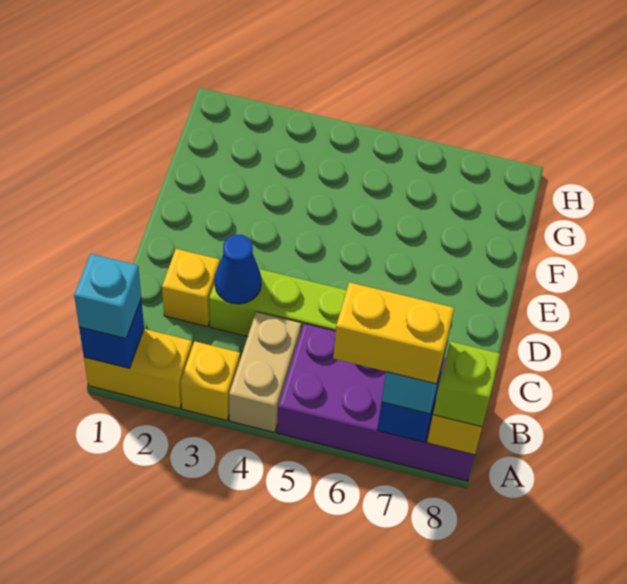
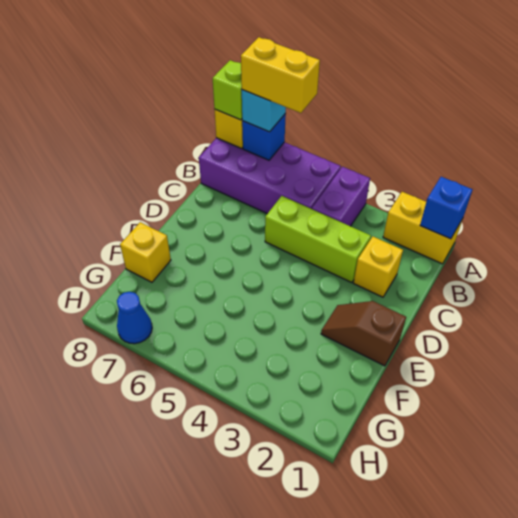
cyan 1x1 brick [74,254,141,338] -> none
yellow 1x1 brick [181,341,240,420] -> yellow 1x1 brick moved to [120,222,171,282]
tan 1x2 brick [229,312,301,433] -> purple 1x2 brick [312,167,370,226]
blue 1x1 cone [215,235,262,304] -> blue 1x1 cone moved to [117,292,152,344]
none -> brown 1x2 slope [321,301,406,366]

